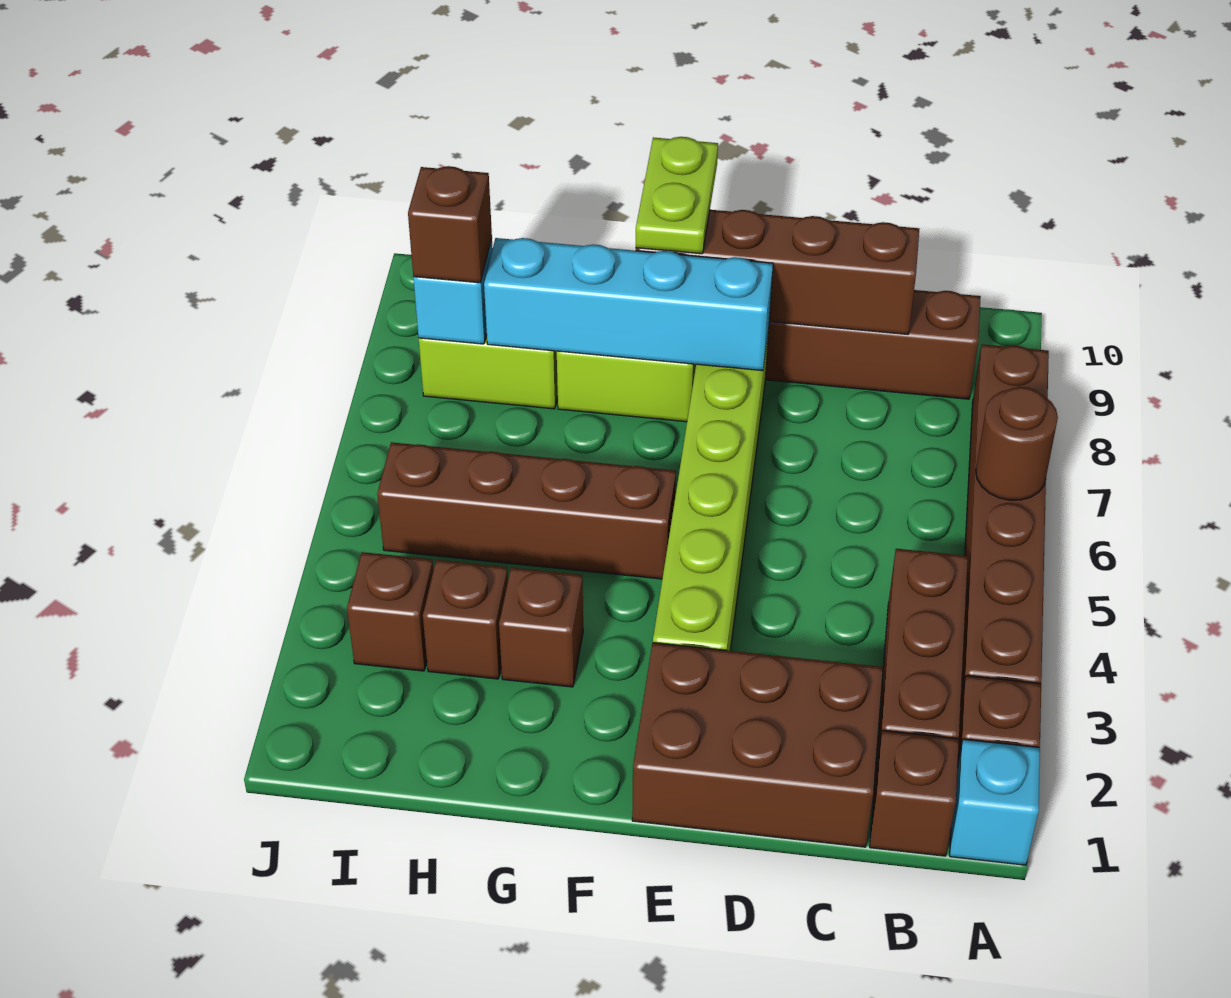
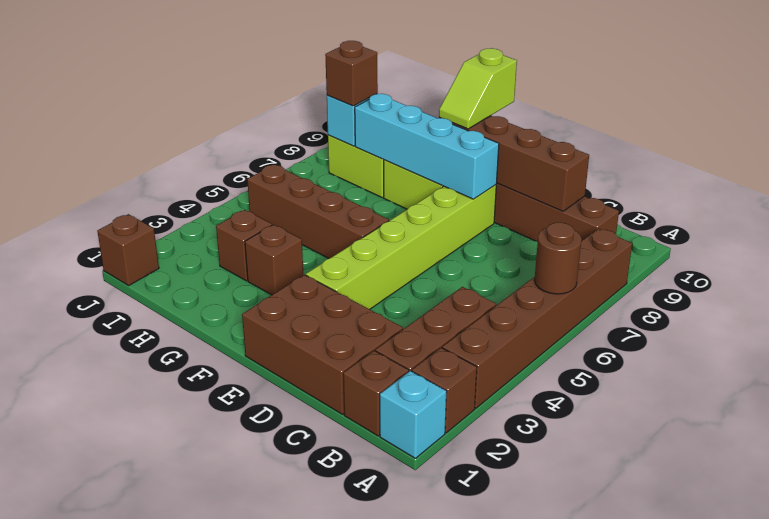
lime 1x2 plate [636,137,718,254] -> lime 1x2 slope [439,48,517,129]
brown 1x1 brick [347,552,433,671] -> brown 1x1 brick moved to [97,214,159,286]

